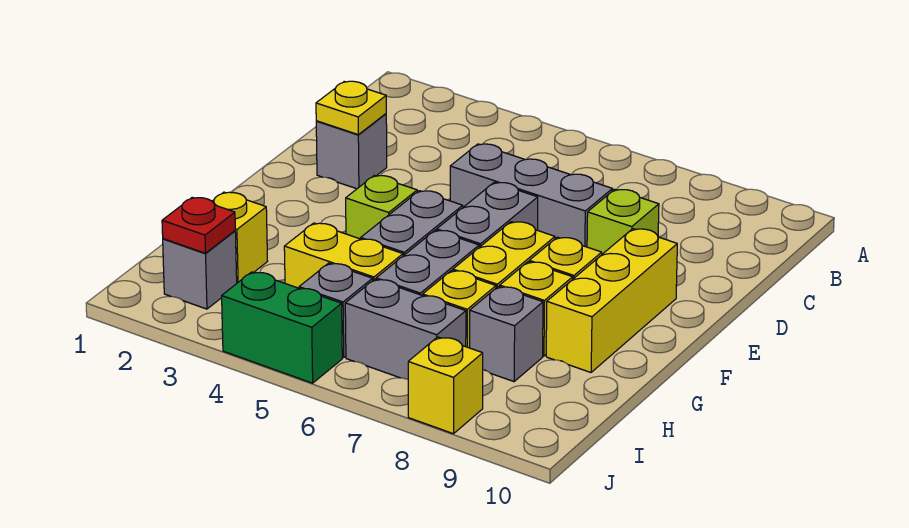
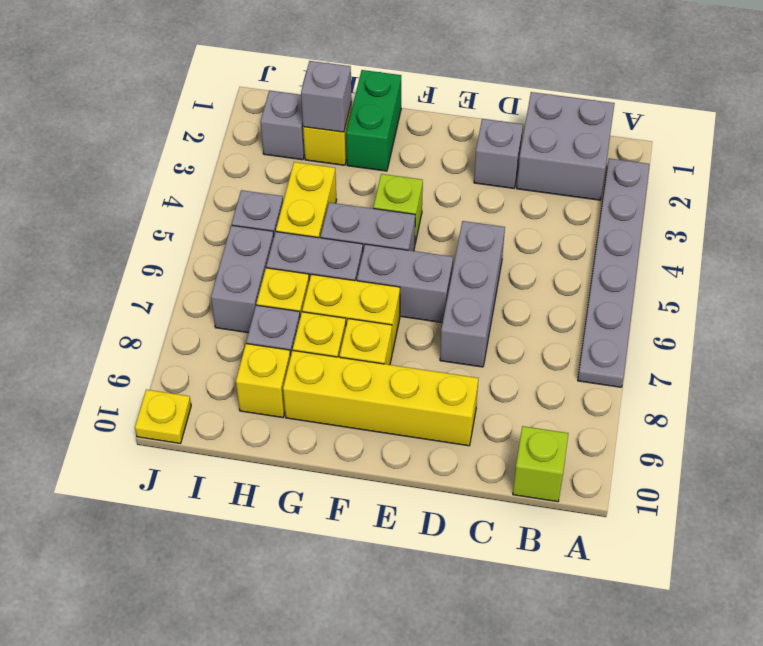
none -> grey 1x6 plate [578,158,650,387]
none -> grey 2x2 brick [517,92,615,200]
yellow 1x1 plate [316,81,386,134] -> yellow 1x1 plate moved to [135,390,191,444]
lime 1x1 brick [587,189,659,254] -> lime 1x1 brick moved to [513,426,569,502]
yellow 1x3 brick [546,229,677,372] -> yellow 1x4 brick [283,350,478,446]
none -> grey 1x1 brick [301,61,352,132]
red 1x1 plate [162,197,235,253] -> none
green 1x2 brick [222,272,342,383] -> green 1x2 brick moved to [346,70,401,171]
yellow 1x1 brick [408,337,483,434] -> yellow 1x1 brick moved to [236,344,291,418]

